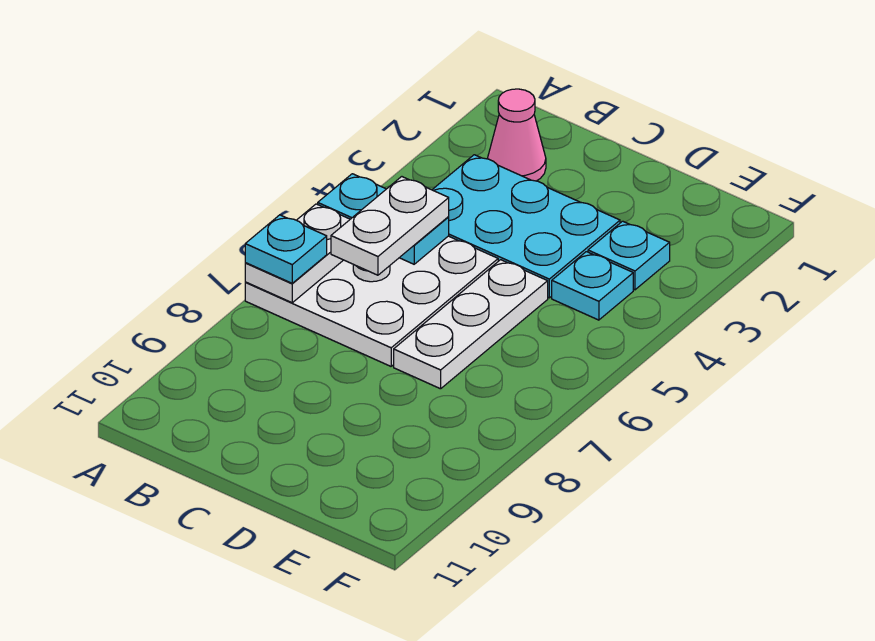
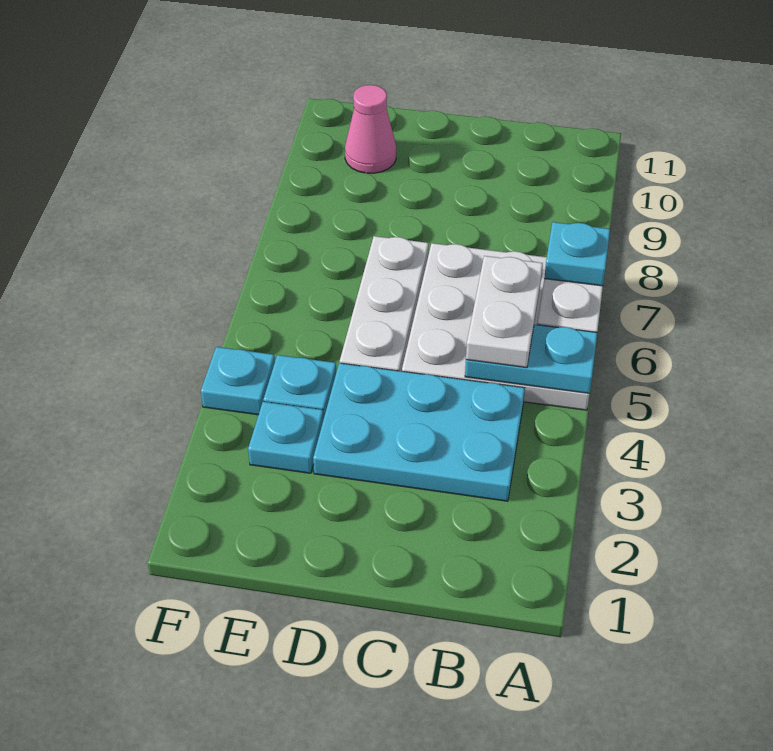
pink 1x1 cone [488,89,546,181] -> pink 1x1 cone moved to [345,85,396,173]
none -> cyan 1x1 plate [201,347,275,415]

